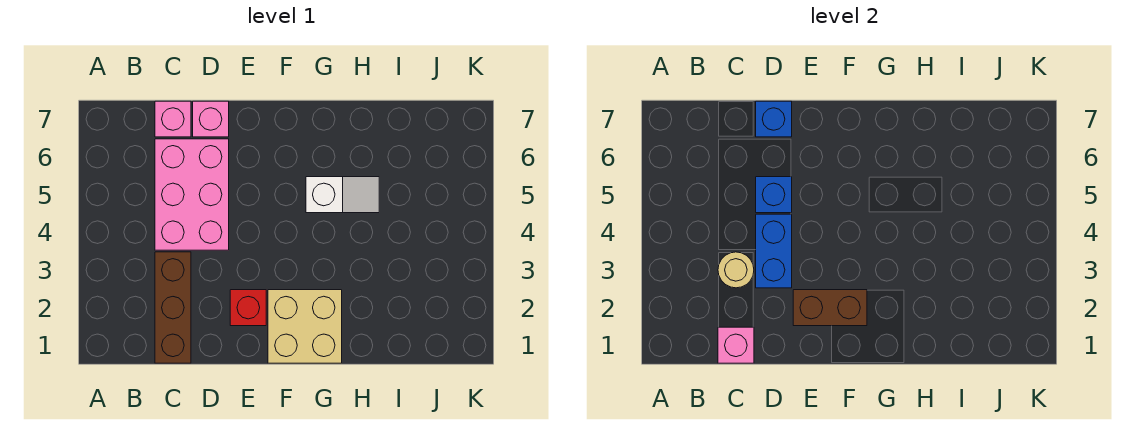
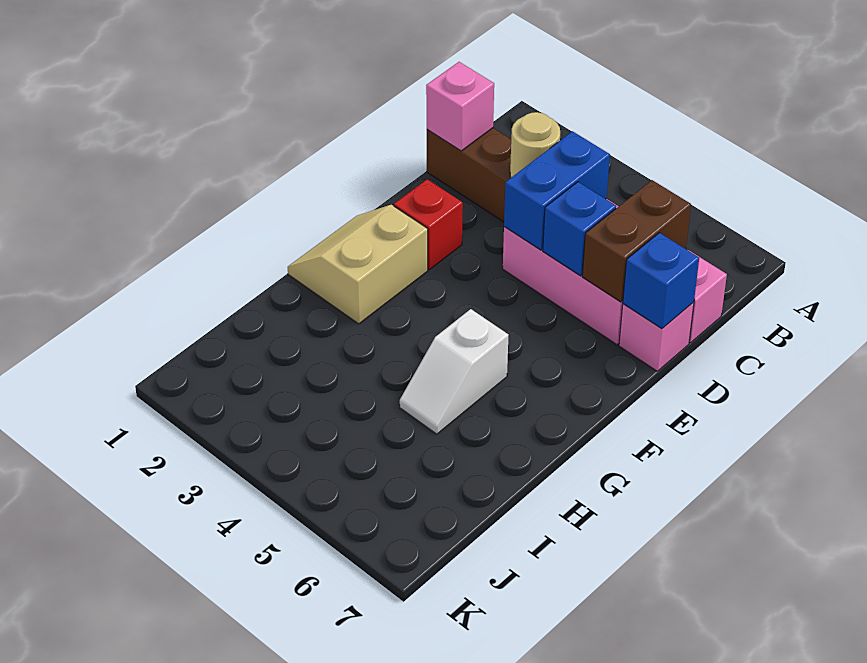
blue 1x2 brick [756,214,792,288] -> blue 1x2 brick turned to [504,131,610,250]
brown 1x2 brick [793,290,867,326] -> brown 1x2 brick moved to [582,180,691,302]
tan 2x2 brick [268,290,342,363] -> tan 2x2 slope [288,205,428,324]

